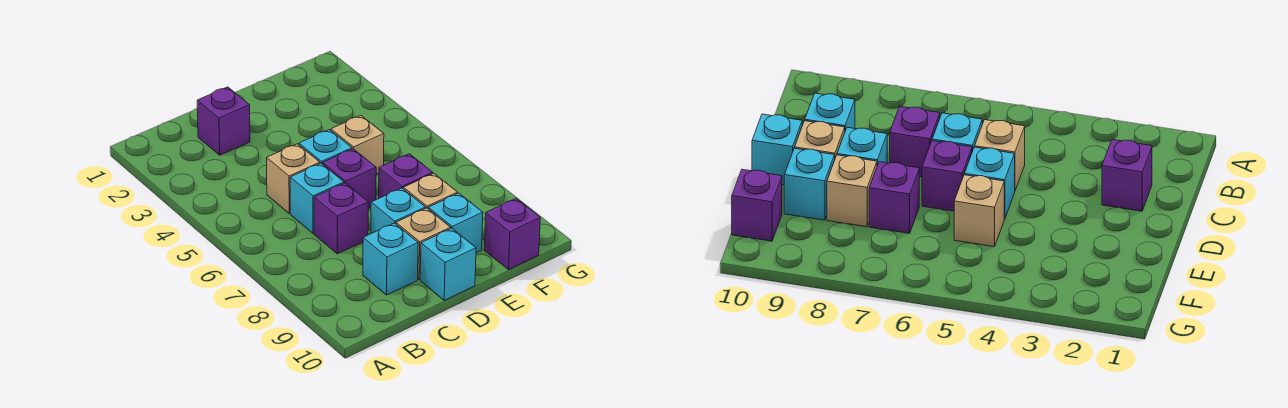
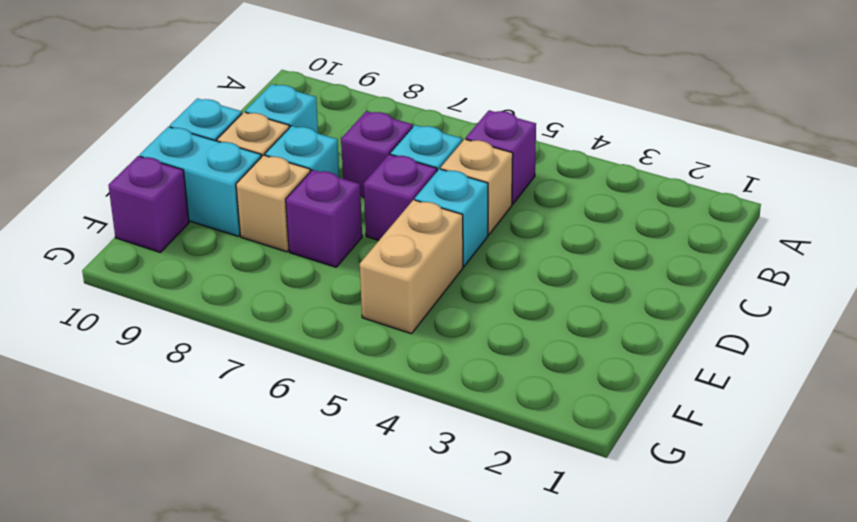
purple 1x1 brick [197,87,250,155] -> purple 1x1 brick moved to [466,110,536,204]
tan 1x1 brick [331,116,384,174] -> tan 1x2 brick [360,200,463,334]
cyan 1x1 brick [428,193,483,253] -> cyan 1x2 brick [140,127,261,236]

